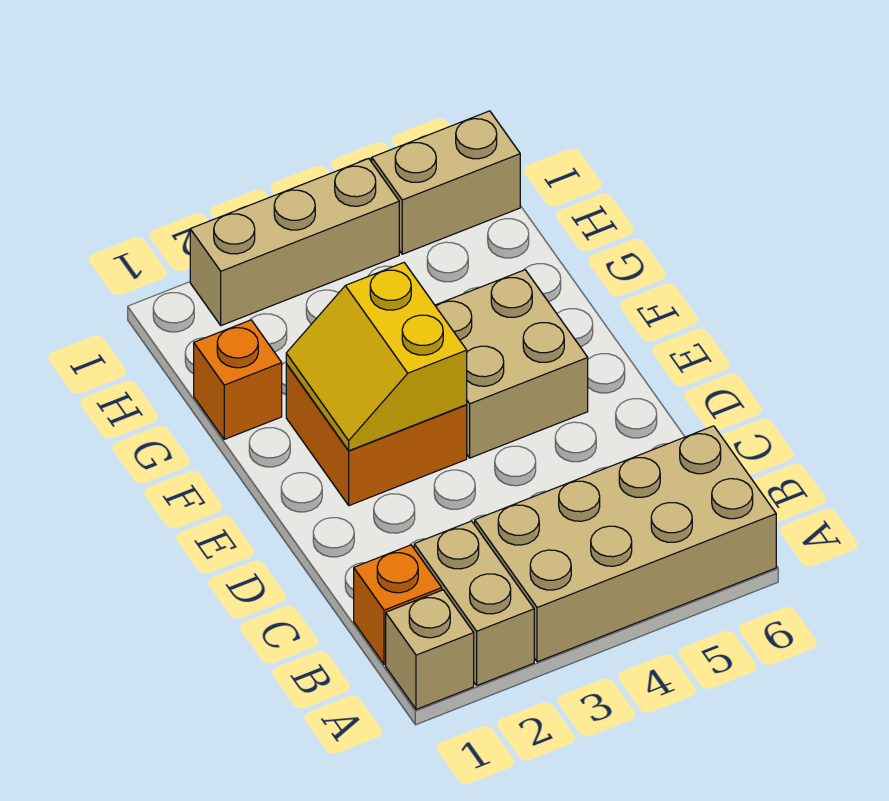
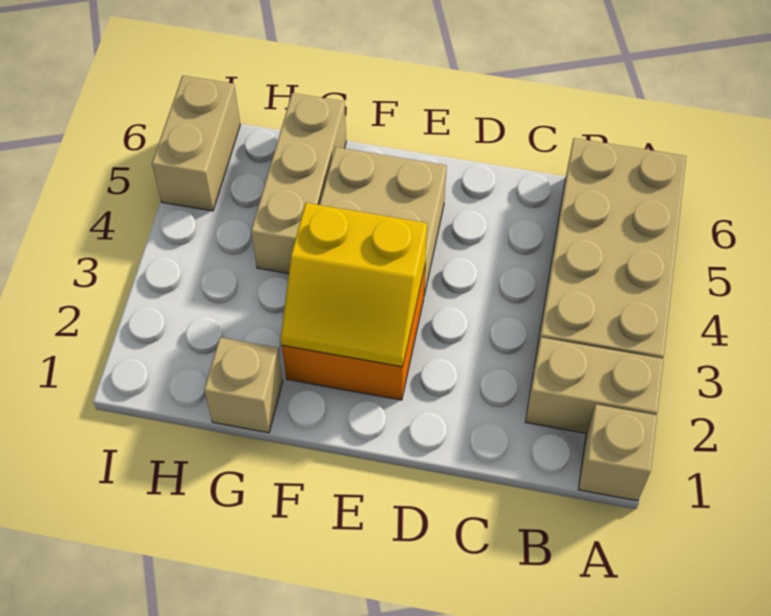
orange 1x1 brick [354,545,442,664] -> none
orange 1x1 brick [194,320,282,439] -> tan 1x1 brick [204,337,283,433]
tan 1x3 brick [190,159,399,326] -> tan 1x3 brick moved to [251,93,346,274]

